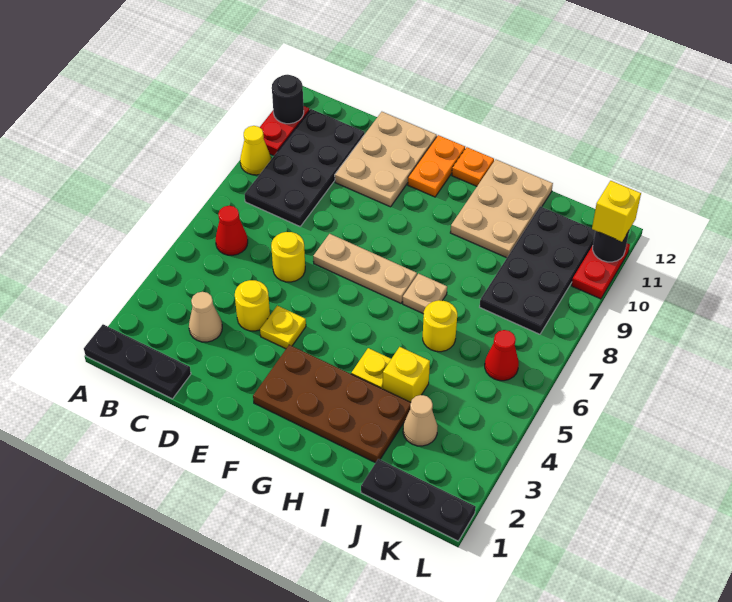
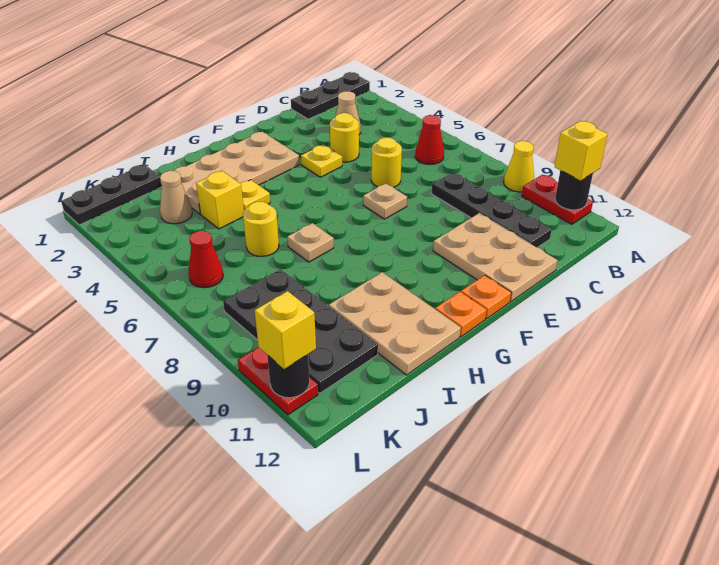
none -> yellow 1x1 brick [555,121,608,181]
black 2x4 plate [244,109,365,226] -> black 1x4 plate [432,172,552,247]
tan 1x3 plate [313,234,417,303] -> tan 1x1 plate [363,183,407,219]
brown 2x4 plate [253,345,411,463] -> tan 2x4 plate [174,132,300,214]
orange 1x2 plate [408,135,465,197] -> orange 1x1 plate [461,275,511,319]

